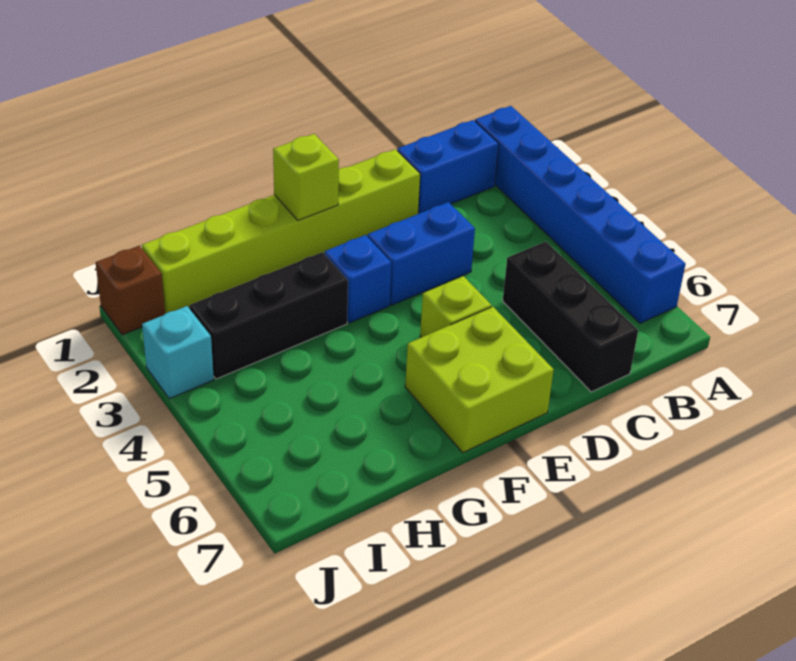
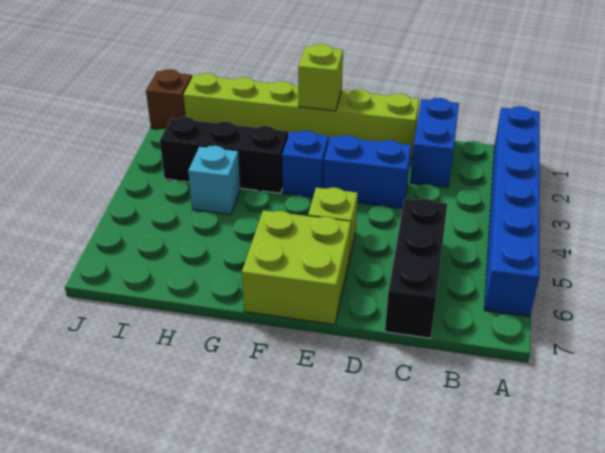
blue 1x2 brick [397,120,499,214] -> blue 1x2 brick turned to [410,98,459,187]
cyan 1x1 brick [142,306,214,399] -> cyan 1x1 brick moved to [188,146,241,215]

